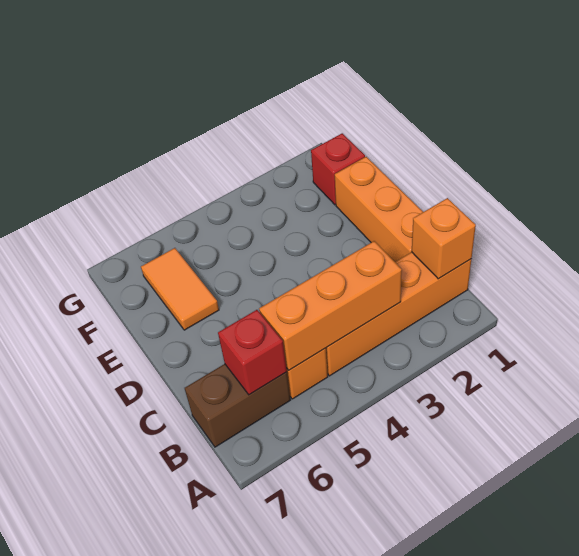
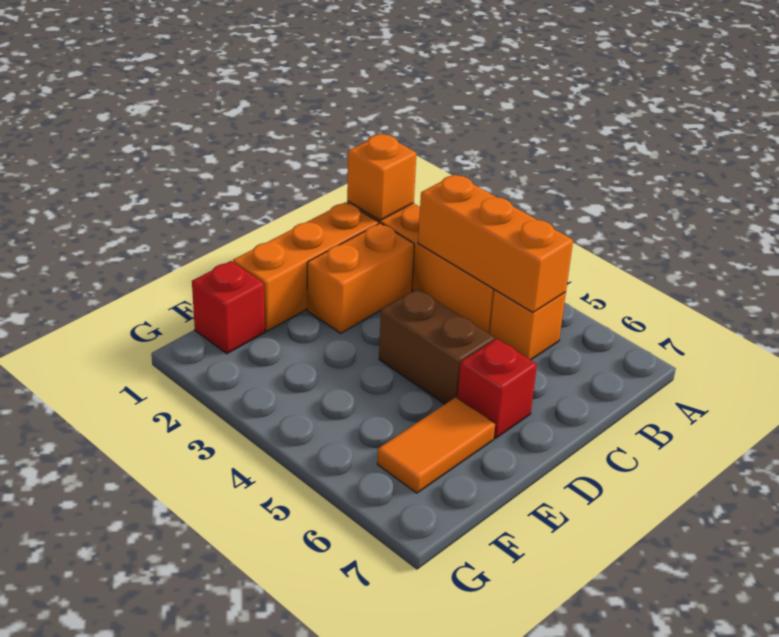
brown 1x2 brick [185,364,290,447] -> brown 1x2 brick moved to [379,289,495,404]
red 1x1 brick [218,310,287,395] -> red 1x1 brick moved to [458,339,537,438]
none -> orange 1x2 brick [307,223,414,333]

